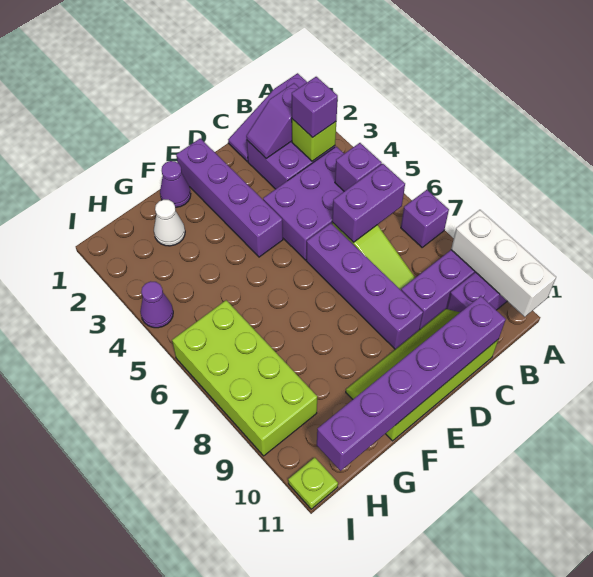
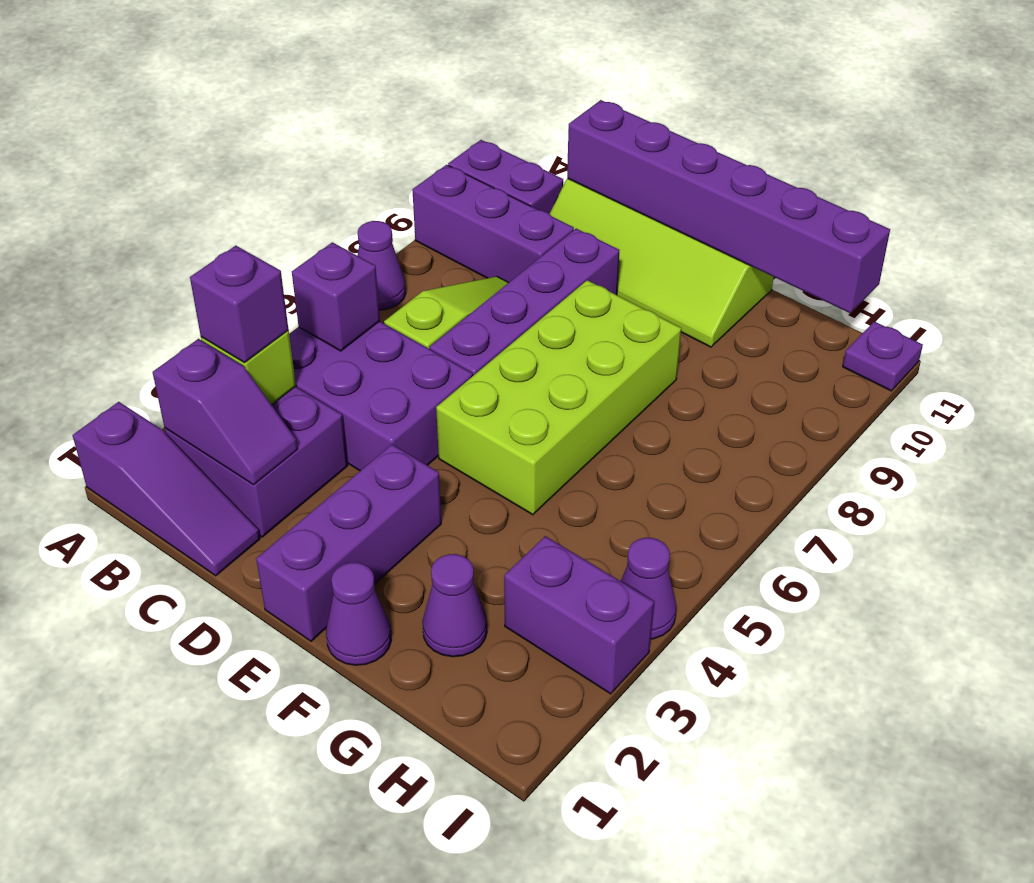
purple 1x1 brick [401,190,449,247] -> purple 1x1 cone [357,221,406,310]
white 1x3 brick [451,210,556,317] -> none
purple 1x2 brick [332,164,405,242] -> purple 1x2 brick moved to [504,536,654,694]
purple 1x4 brick [176,138,283,257] -> purple 1x3 brick [256,444,441,641]
white 1x1 cone [154,200,185,246] -> purple 1x1 cone [422,554,487,657]
lime 2x4 brick [172,300,317,456] -> lime 2x4 brick moved to [436,280,681,515]
lime 1x1 plate [288,457,338,509] -> purple 1x1 plate [843,321,923,391]

